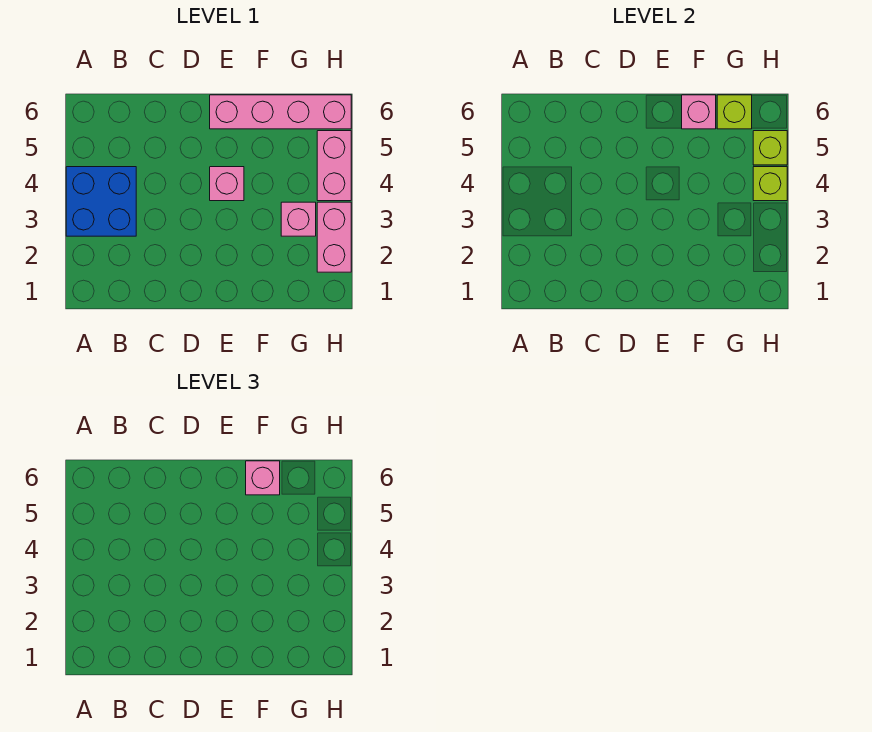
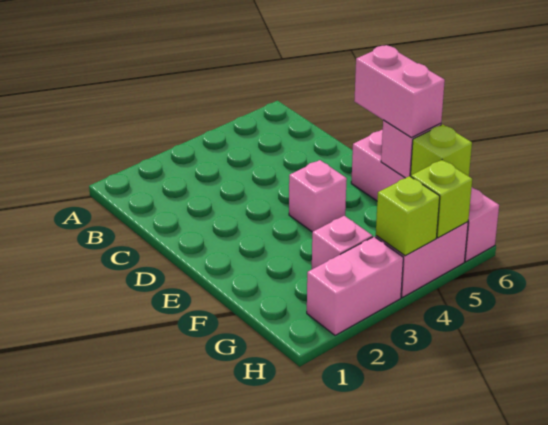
blue 2x2 brick [66,167,136,236] -> none
pink 1x1 brick [246,461,280,495] -> pink 1x2 brick [354,45,445,138]

